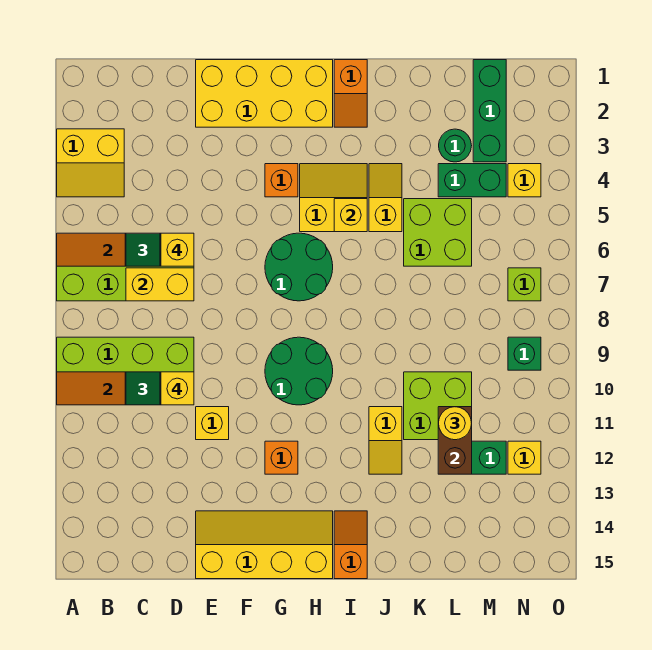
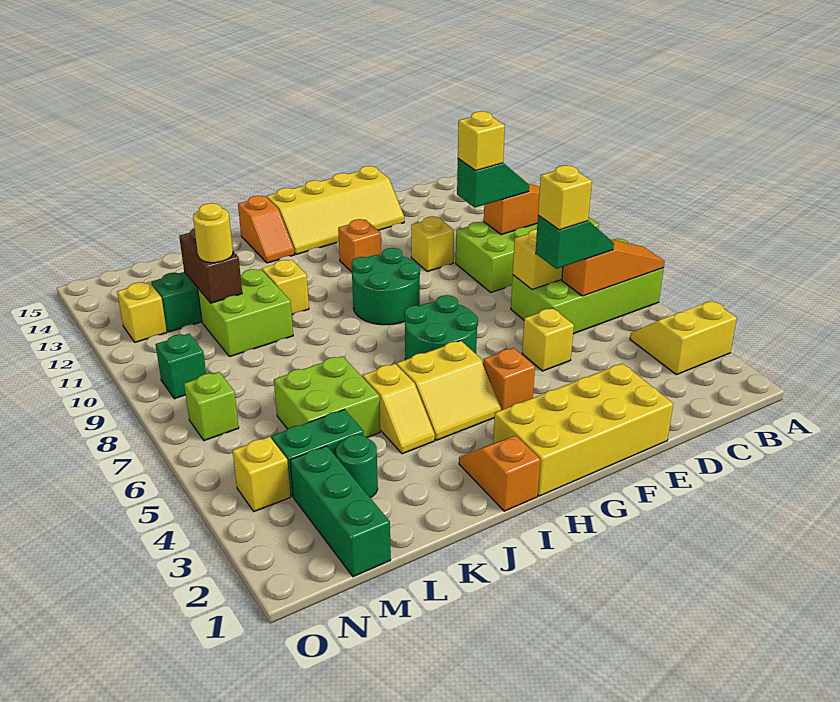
yellow 1x1 brick [334,199,367,232] -> yellow 1x1 brick moved to [522,308,574,371]

